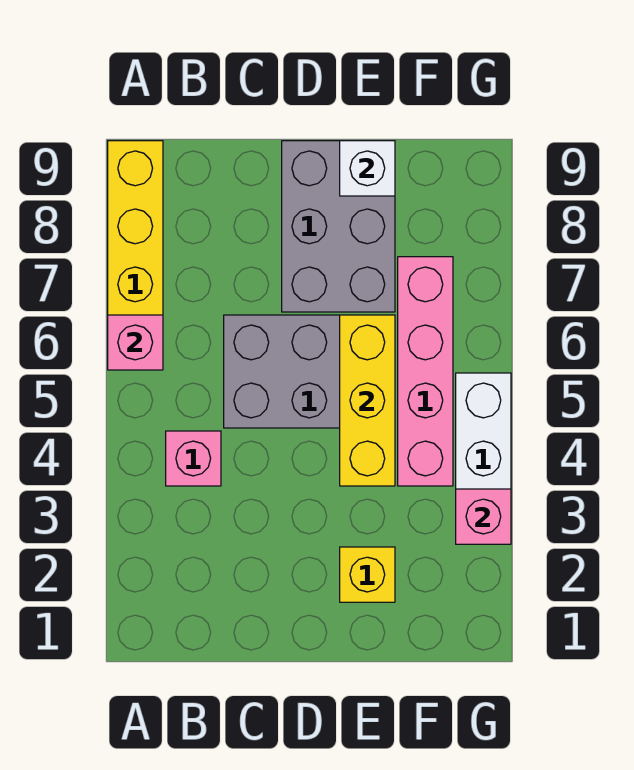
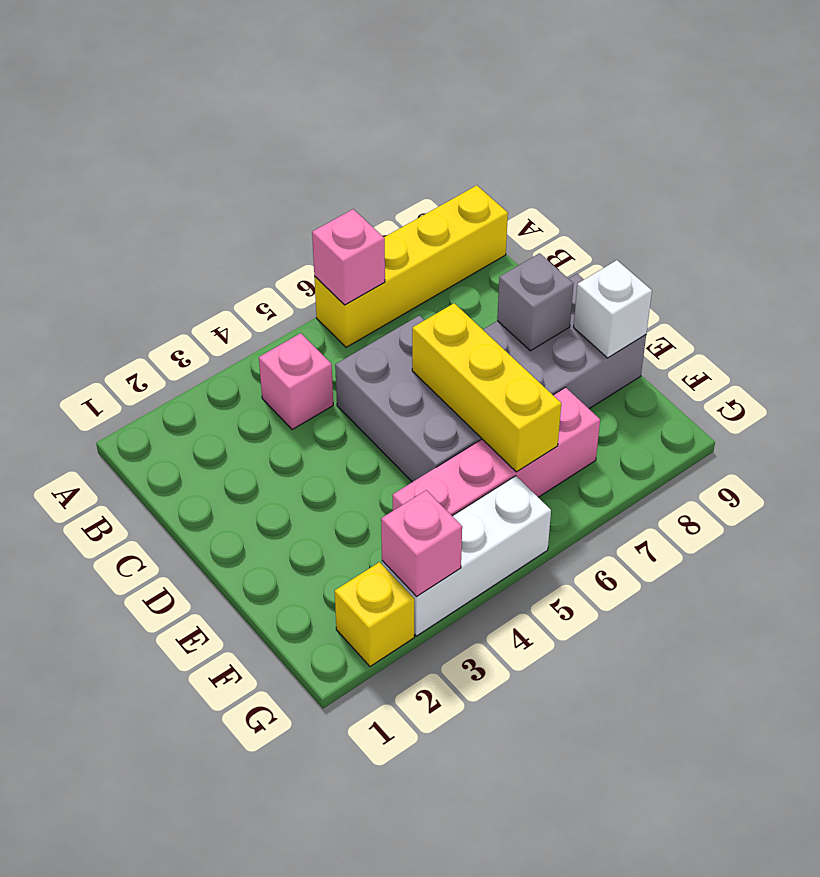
none -> grey 1x1 brick [497,253,574,351]
yellow 1x1 brick [340,547,395,602] -> yellow 1x1 brick moved to [335,562,414,666]
yellow 1x3 brick [340,315,395,486] -> yellow 1x3 brick turned to [412,303,561,472]

